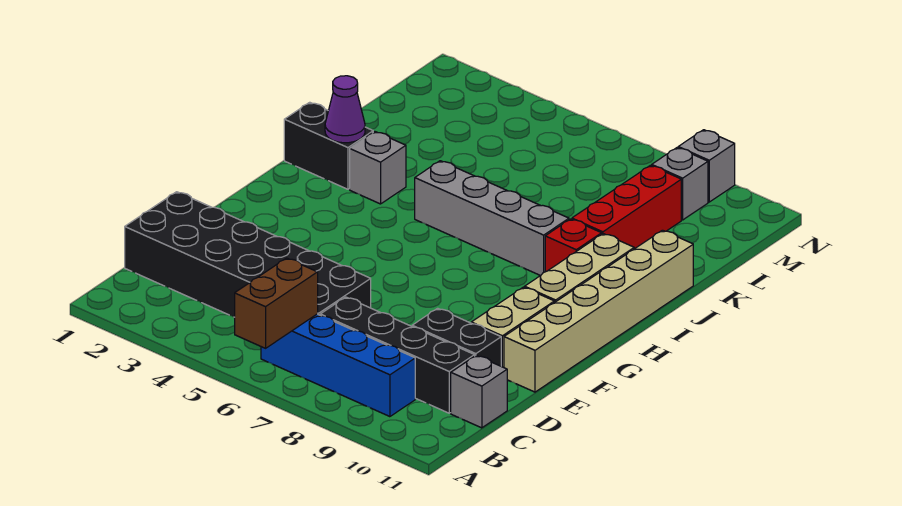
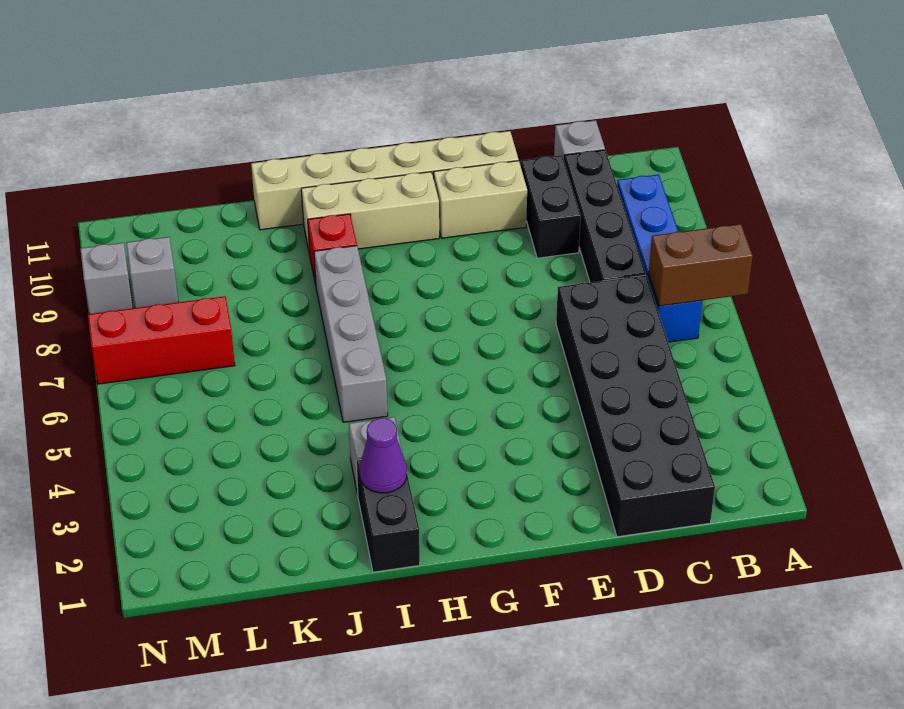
red 1x3 brick [572,165,681,249] -> red 1x3 brick moved to [88,296,235,384]

